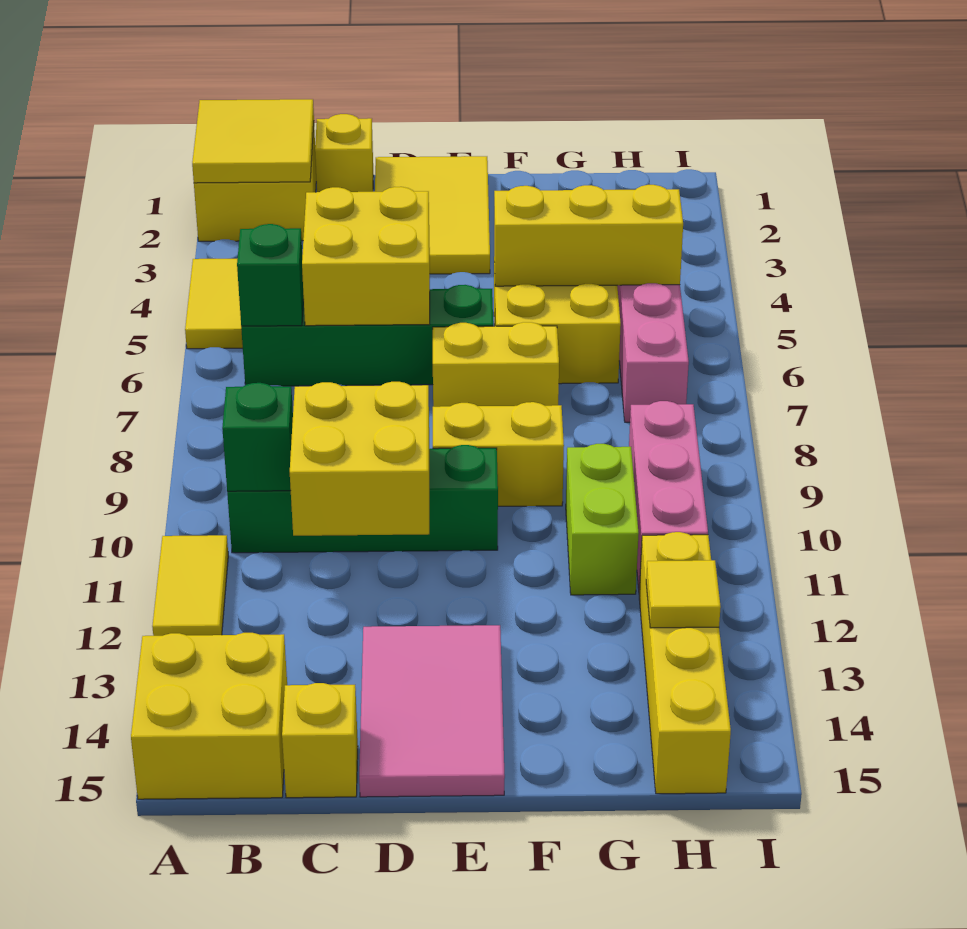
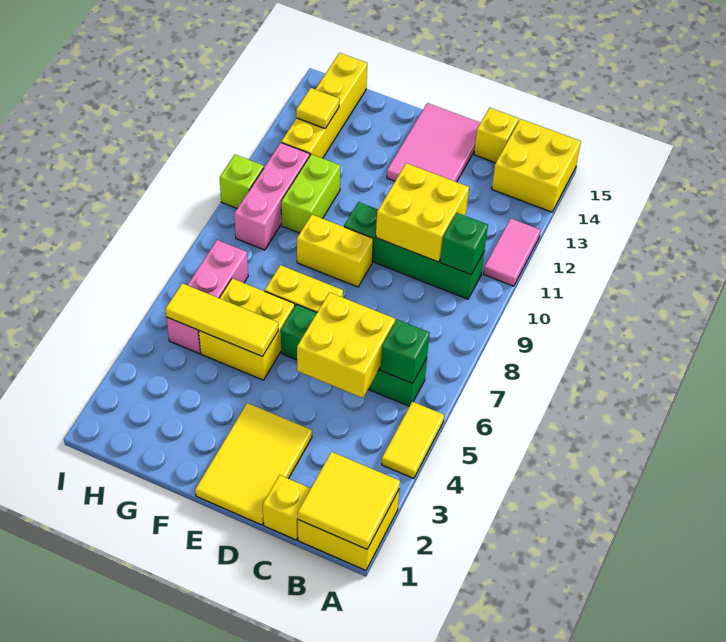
yellow 1x2 tile [152,535,228,636] -> pink 1x2 tile [484,218,540,286]
yellow 1x3 brick [494,185,683,286] -> yellow 1x3 tile [165,283,278,356]
none -> lime 1x1 brick [220,155,264,208]

